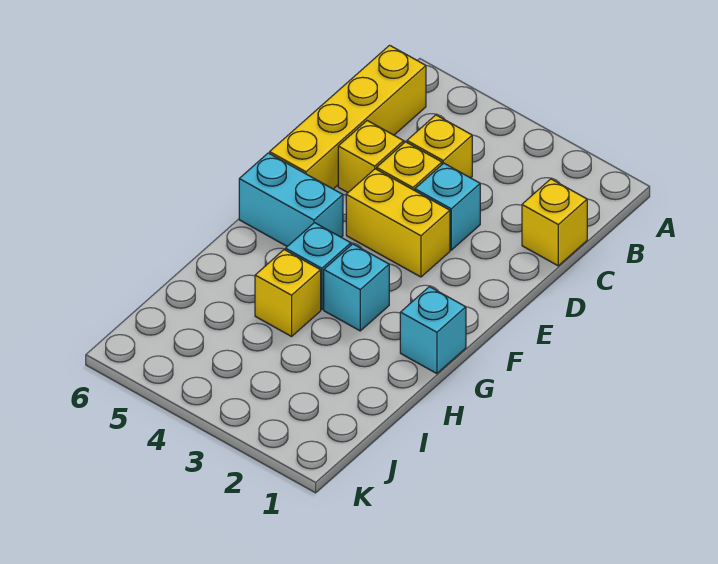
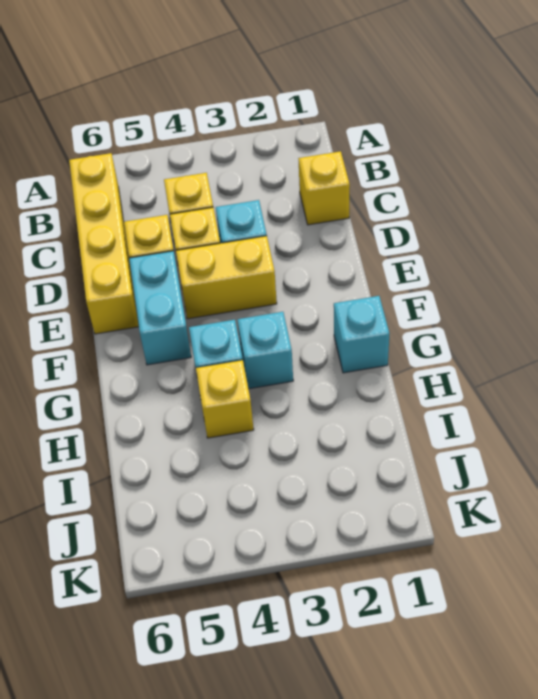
cyan 1x2 brick [239,153,343,246] -> cyan 1x2 brick turned to [129,251,191,365]

